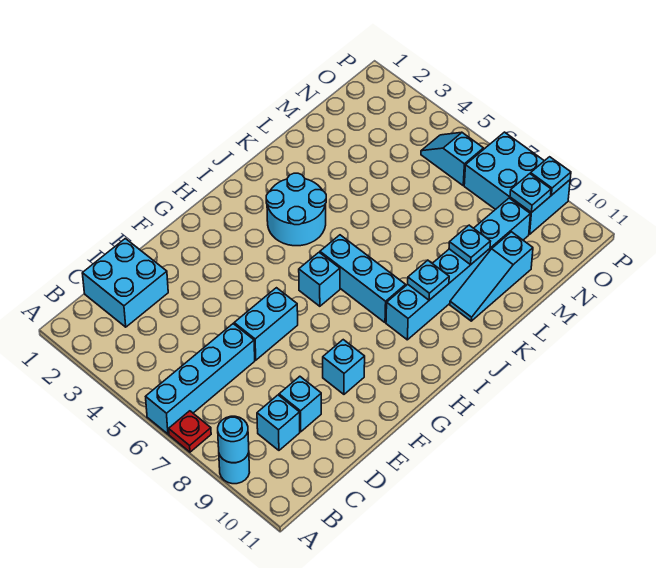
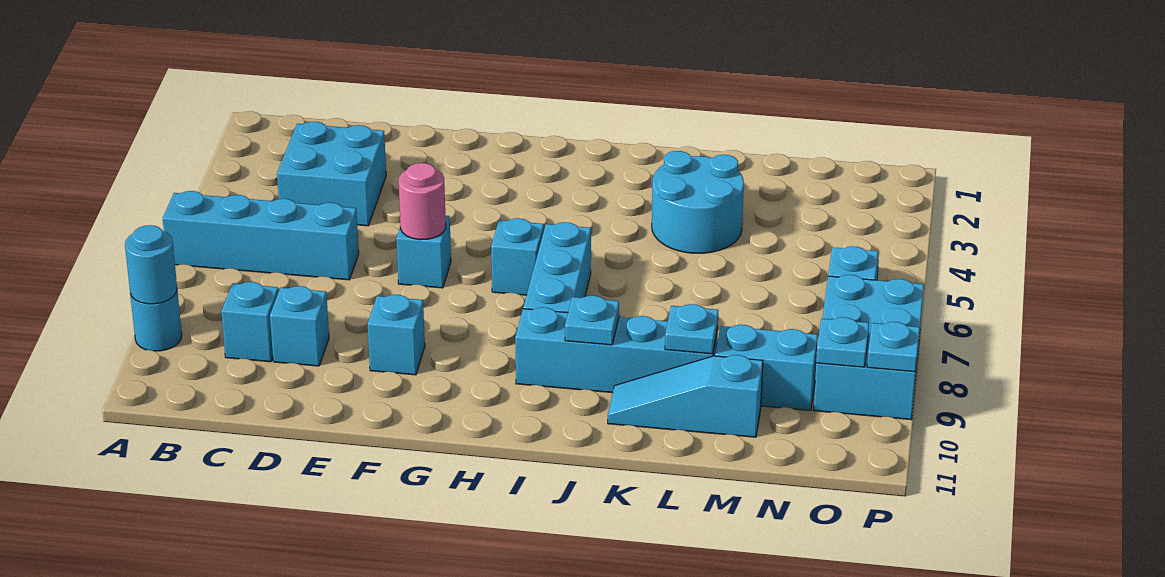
red 1x1 plate [169,411,211,452] -> none
cyan 2x2 brick [82,238,168,327] -> cyan 2x2 brick moved to [277,122,386,226]
cyan 1x2 brick [234,288,298,360] -> cyan 1x1 brick [396,216,451,288]
none -> pink 1x1 round brick [399,163,446,240]
cyan 2x2 round brick [266,173,326,246] -> cyan 2x2 round brick moved to [652,151,744,253]

